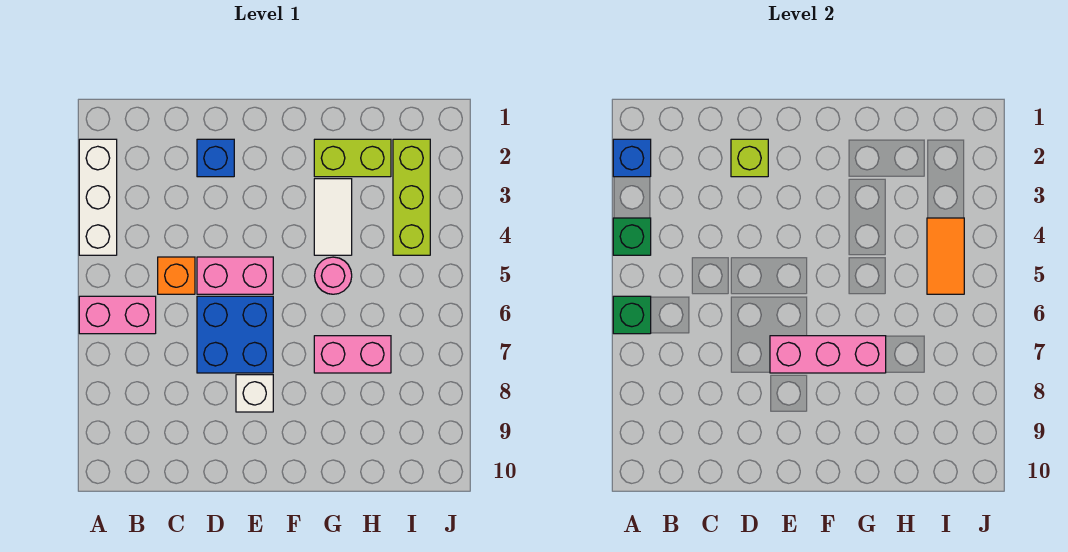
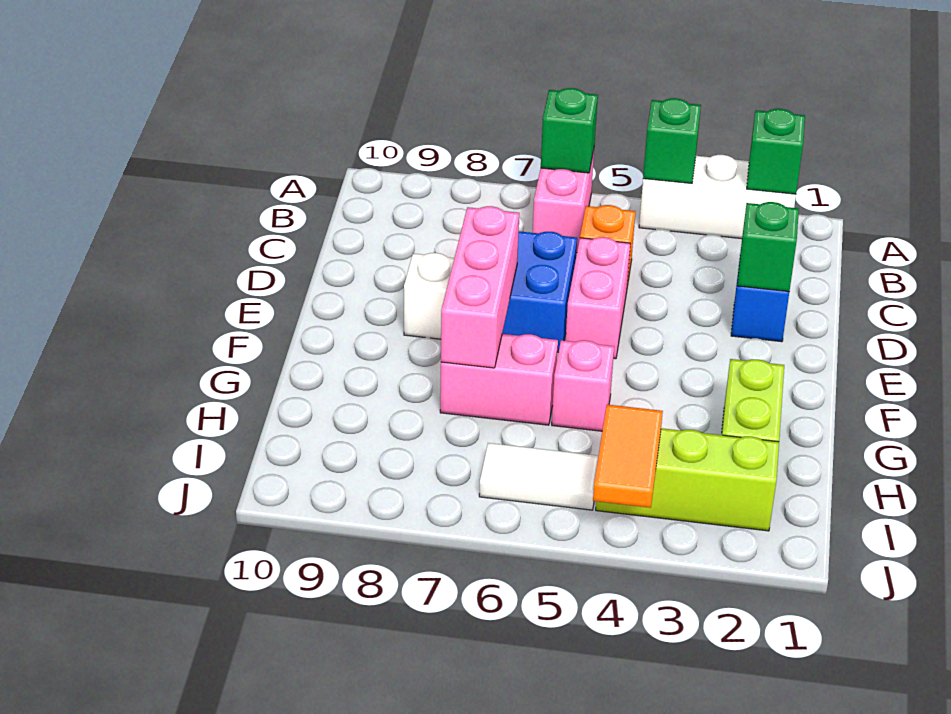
blue 1x1 brick [613,139,651,177] -> green 1x1 brick [747,109,805,194]
lime 1x1 brick [731,139,768,177] -> green 1x1 brick [737,202,799,292]
white 1x2 tile [314,179,352,255] -> white 1x2 tile moved to [479,443,598,510]
pink 1x1 round brick [315,257,352,294] -> pink 1x1 brick [552,340,614,431]
pink 1x2 brick [314,336,391,373] -> pink 1x2 brick turned to [440,334,558,425]
orange 1x2 tile [927,218,964,294] -> orange 1x2 tile turned to [593,405,663,508]

